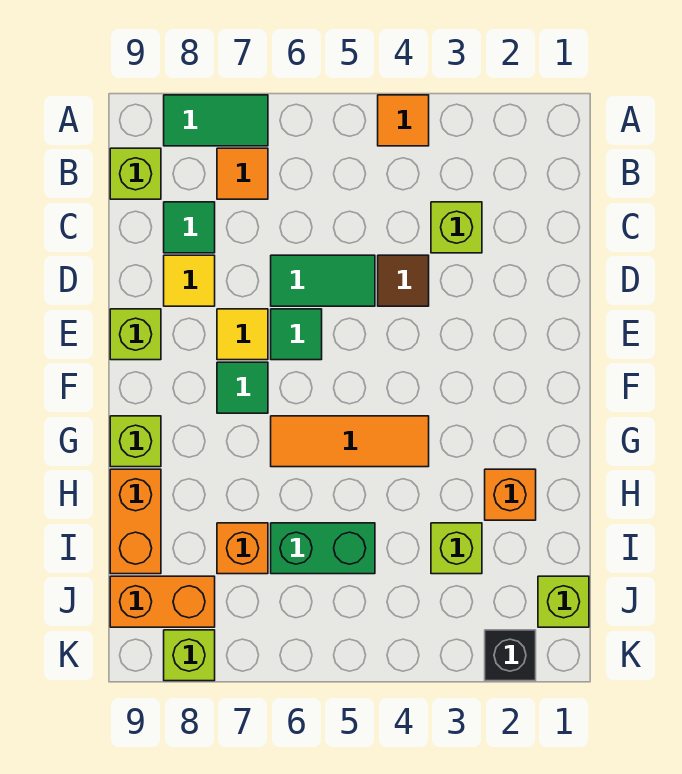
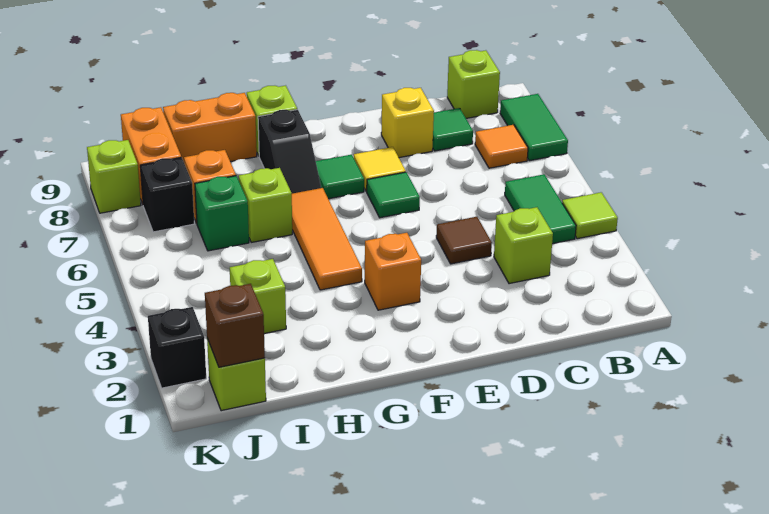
orange 1x1 tile [378,95,429,146] -> lime 1x1 tile [562,192,618,239]
green 1x2 tile [271,255,375,306] -> green 1x2 tile moved to [505,174,576,244]
yellow 1x1 tile [164,255,215,306] -> yellow 1x1 brick [381,88,434,158]
lime 1x1 brick [110,309,161,360] -> lime 1x1 brick moved to [239,168,292,242]
none -> black 1x2 slope [258,109,321,194]
orange 1x1 brick [485,469,536,520] -> orange 1x1 brick moved to [365,233,421,310]
green 1x2 brick [271,523,375,574] -> green 1x1 brick [195,176,249,251]
none -> brown 1x1 brick [205,284,265,367]
none -> black 1x1 brick [140,158,194,232]

